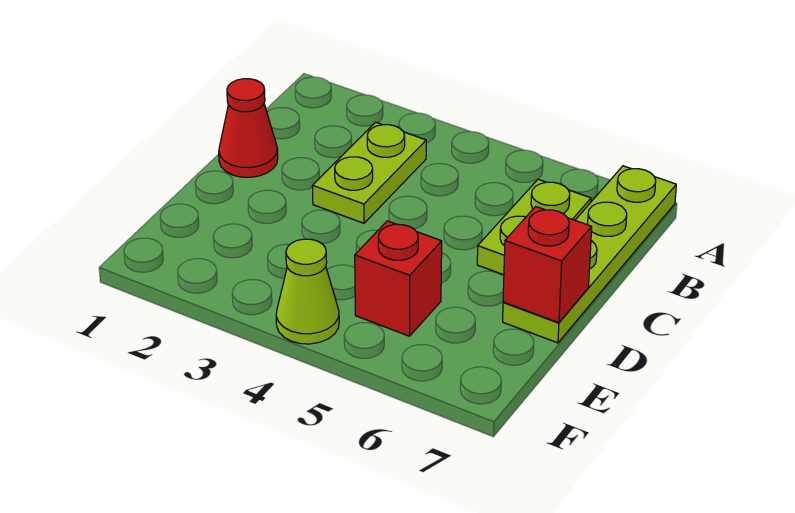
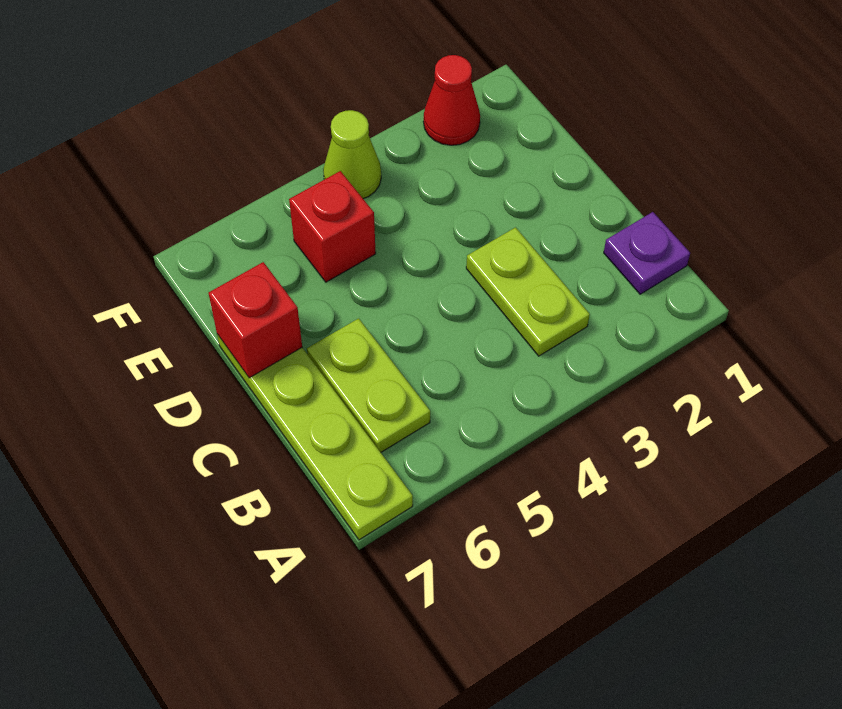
none -> purple 1x1 plate [604,212,690,294]
red 1x1 cone [219,79,278,177] -> red 1x1 cone moved to [423,55,480,145]

